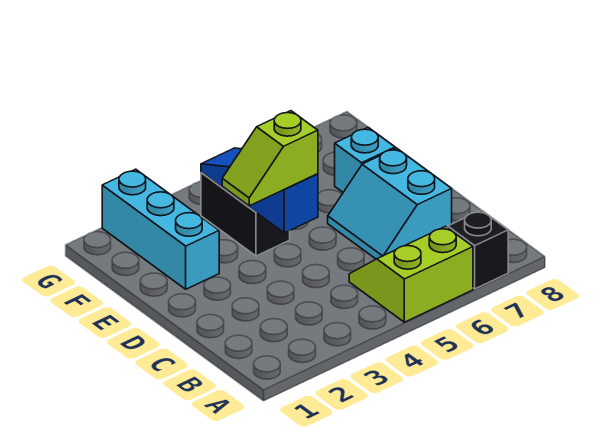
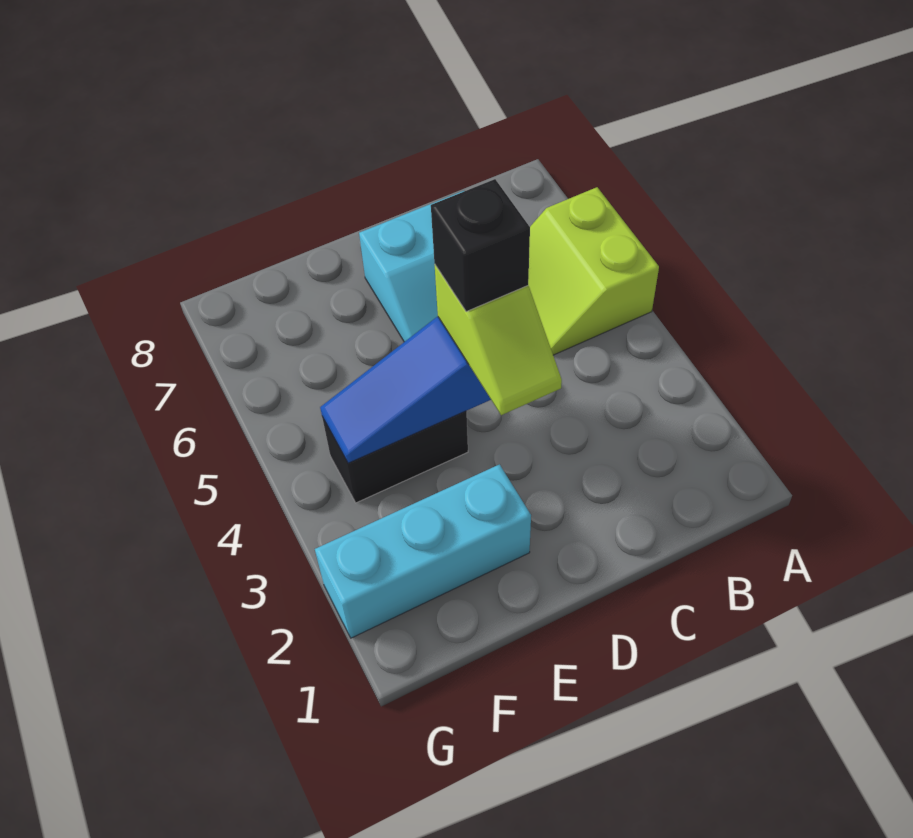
black 1x1 brick [448,210,508,289] -> black 1x1 brick moved to [431,179,530,312]
cyan 1x1 brick [335,127,395,192] -> none

